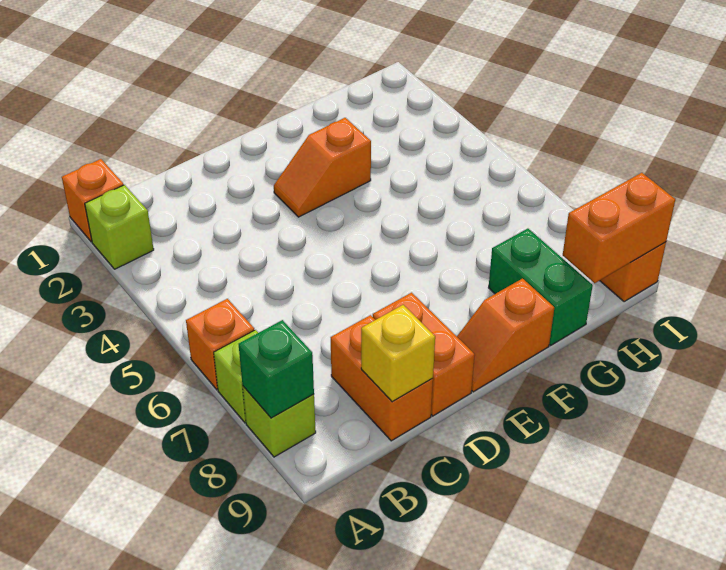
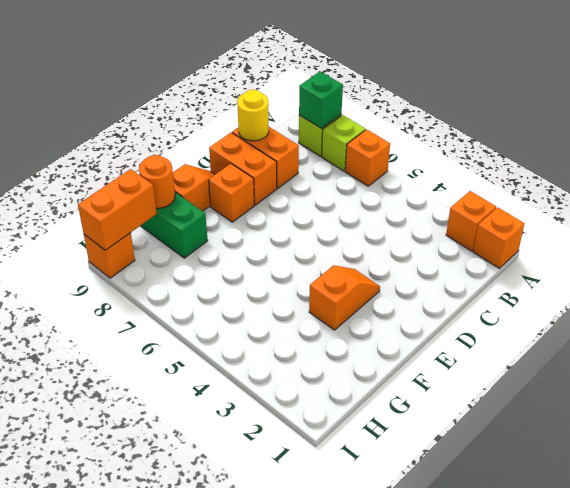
lime 1x1 brick [85,185,154,269] -> orange 1x1 brick [446,191,496,251]
yellow 1x1 brick [361,305,435,402] -> yellow 1x1 round brick [237,90,269,141]
none -> orange 1x1 brick [209,164,254,222]
none -> orange 1x1 round brick [139,155,175,208]

